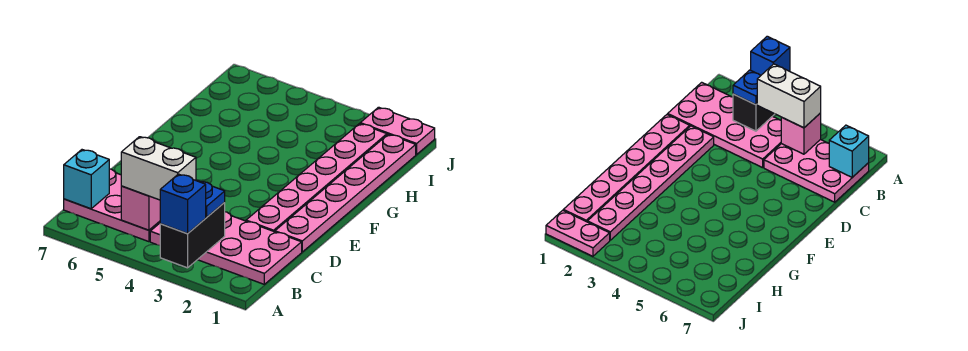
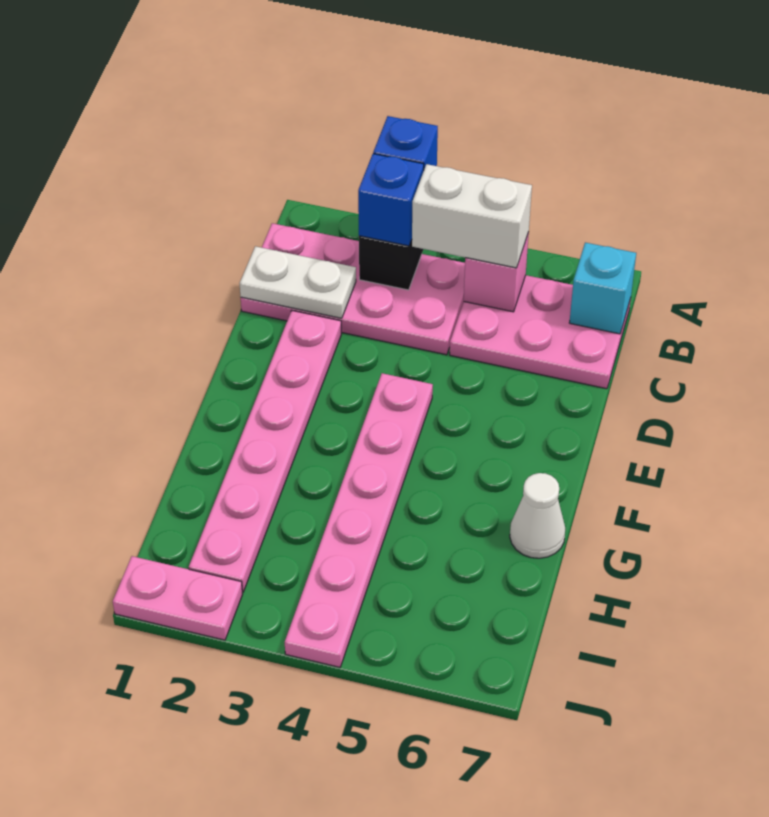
blue 1x1 plate [198,181,225,217] -> blue 1x1 brick [358,154,424,246]
none -> white 1x2 plate [239,246,356,318]
pink 1x6 plate [275,134,416,252] -> pink 1x6 plate moved to [285,373,433,667]
none -> white 1x1 cone [510,473,565,558]

